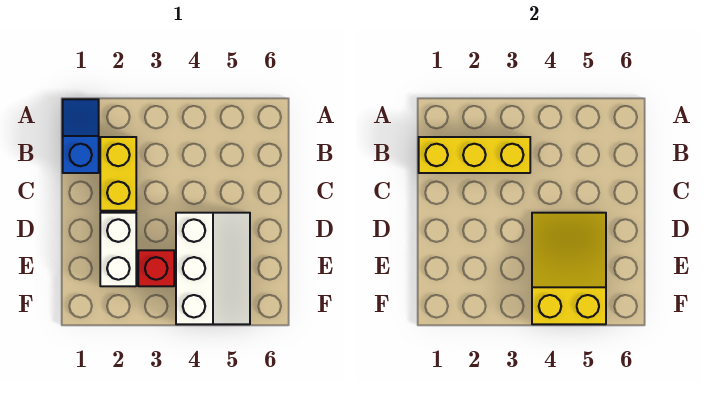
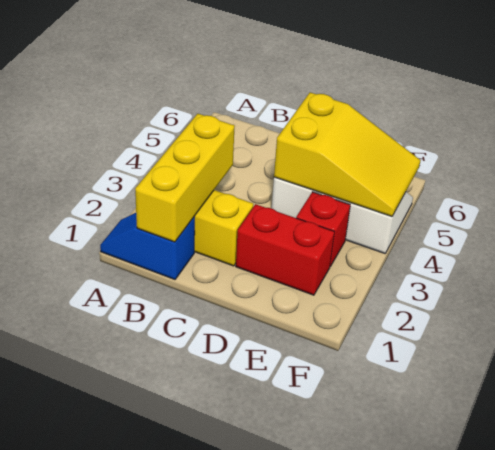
white 1x2 brick [100,213,136,286] -> red 1x2 brick [236,204,334,295]
yellow 2x3 slope [532,213,606,324] -> yellow 2x3 slope turned to [274,92,421,217]

